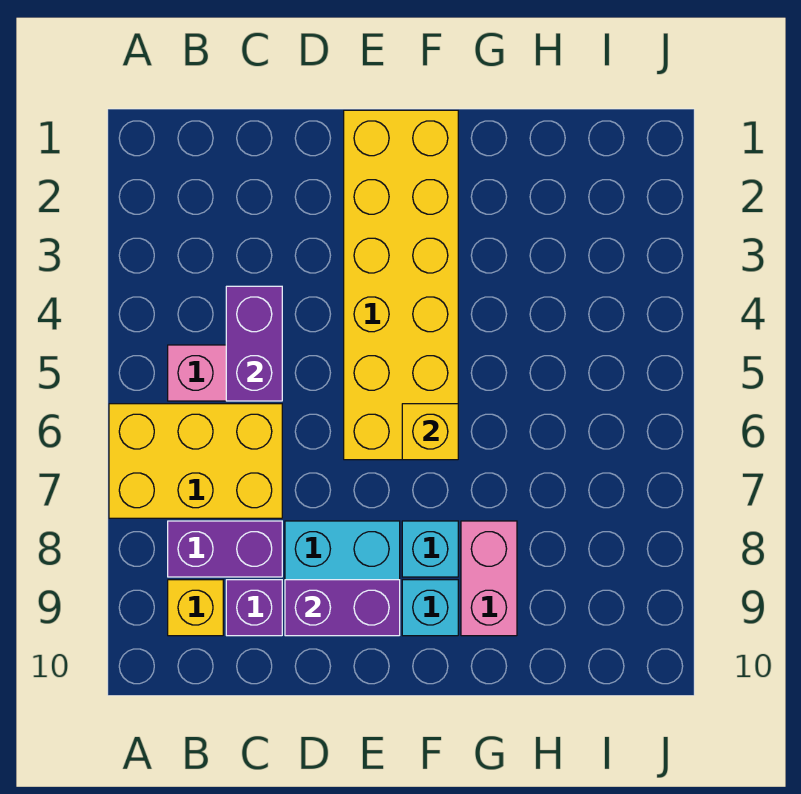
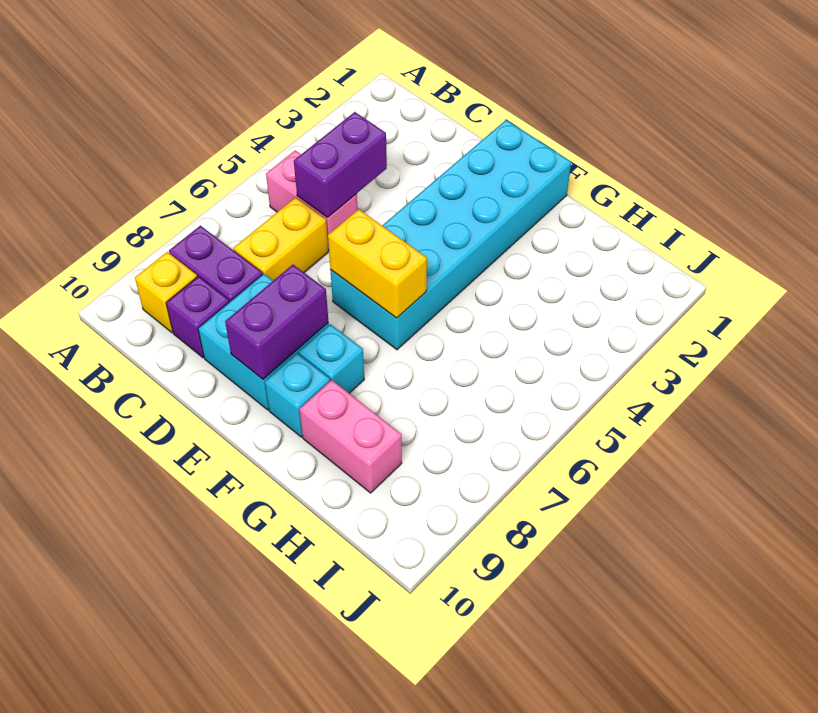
yellow 2x3 brick [109,404,282,518] -> yellow 1x2 brick [233,197,328,281]
purple 1x2 brick [285,580,400,636] -> purple 1x2 brick turned to [225,265,329,379]
yellow 2x6 brick [344,110,458,460] -> cyan 2x6 brick [330,120,571,350]
yellow 1x1 brick [402,404,458,460] -> yellow 1x2 brick [328,209,427,318]
pink 1x2 brick [461,521,517,636] -> pink 1x2 brick turned to [299,380,402,493]

